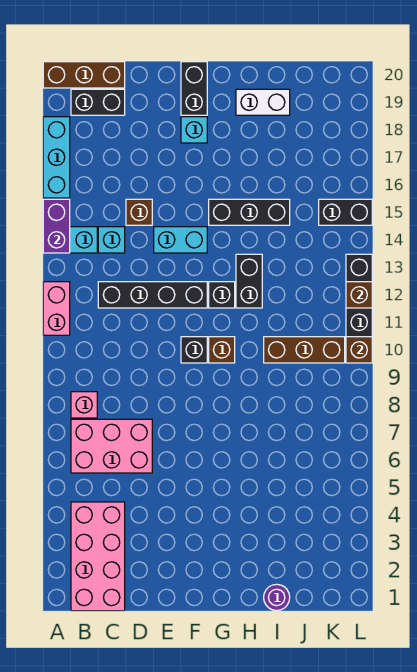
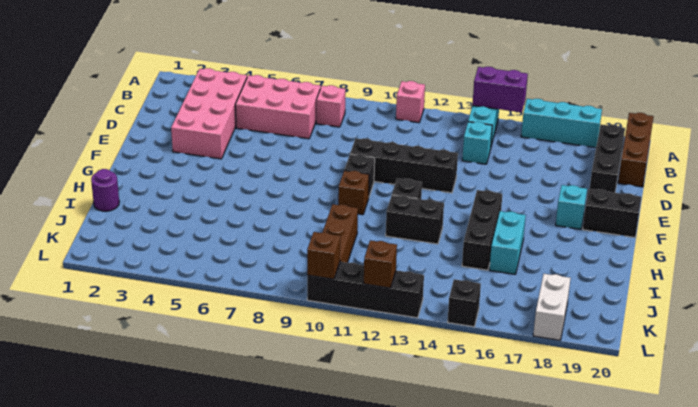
pink 1x2 brick [43,282,70,335] -> pink 1x1 brick [396,81,425,123]
pink 2x4 brick [71,502,125,611] -> pink 2x4 brick turned to [171,68,247,159]
pink 2x3 brick [71,419,152,473] -> pink 2x3 brick turned to [235,75,321,139]
black 1x2 brick [71,89,125,115] -> black 1x3 brick [590,124,625,193]
black 1x4 brick [98,282,207,308] -> black 1x4 brick turned to [350,138,458,193]
brown 1x1 brick [126,199,152,225] -> none
cyan 1x2 brick [154,227,207,253] -> cyan 1x2 brick moved to [489,211,526,274]
white 1x2 brick [236,89,290,115] -> white 1x2 brick moved to [533,274,571,340]
black 1x2 brick [319,199,372,225] -> black 1x1 brick [448,279,481,327]

